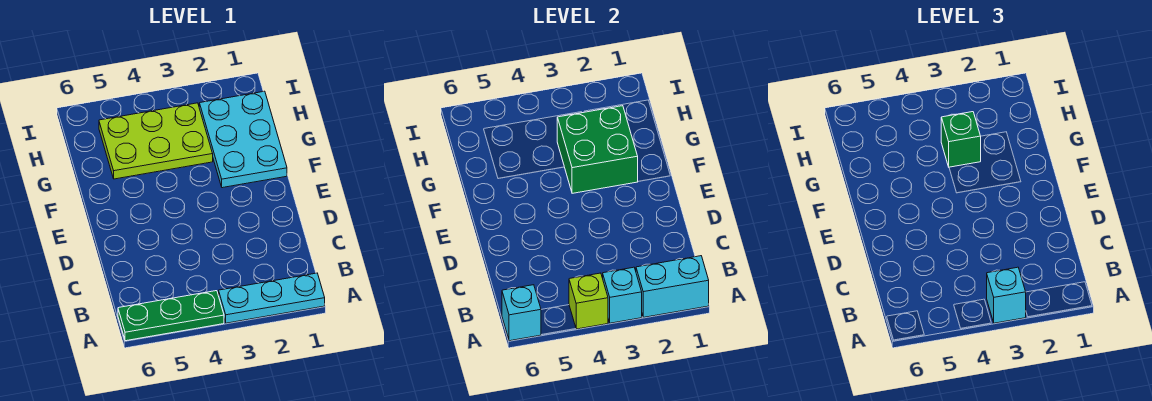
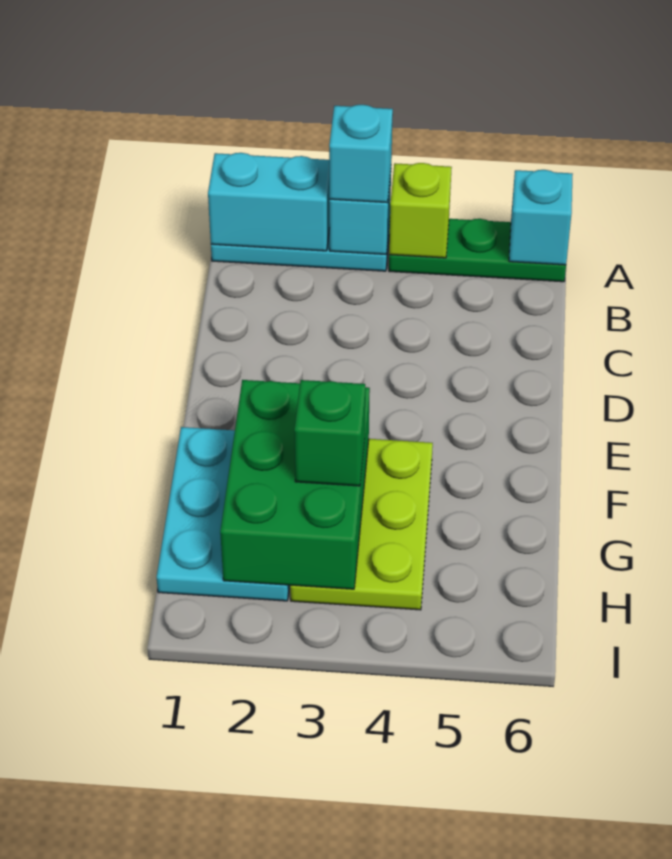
green 2x2 brick [557,106,638,193] -> green 2x3 brick [220,380,370,589]
lime 2x3 plate [99,103,213,179] -> lime 2x3 plate turned to [290,439,433,610]

